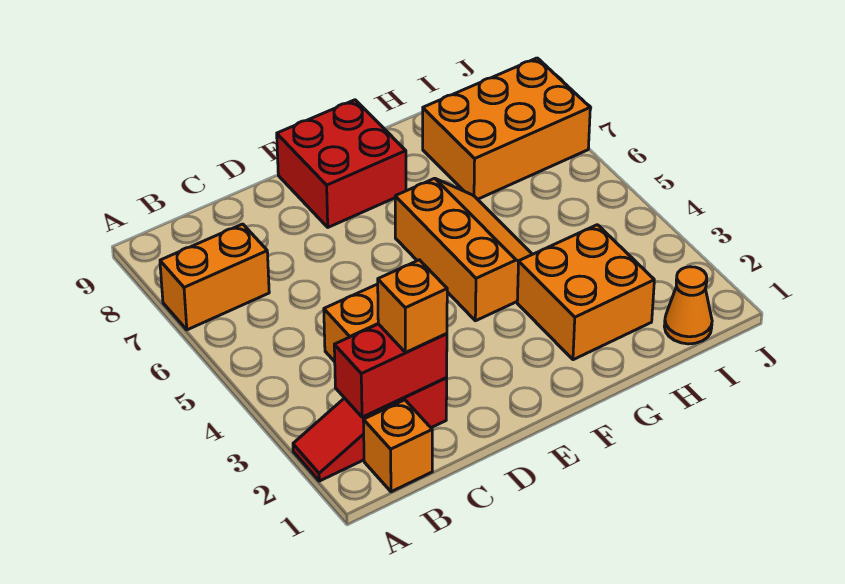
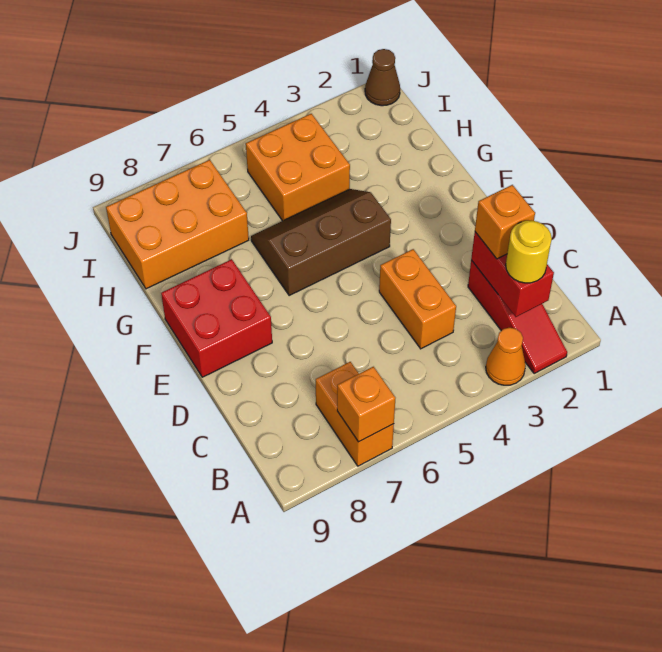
orange 1x1 brick [363,400,432,492] -> orange 1x1 brick moved to [337,367,395,442]
none -> yellow 1x1 round brick [506,220,552,283]
orange 2x3 slope [395,178,532,321] -> brown 2x3 slope [251,189,391,295]
orange 2x2 brick [517,225,654,360] -> orange 2x2 brick moved to [246,114,350,221]
orange 2x3 brick [423,58,590,199] -> orange 2x3 brick turned to [106,160,249,289]
orange 1x1 cone [664,267,712,344] -> orange 1x1 cone moved to [486,328,526,385]
none -> brown 1x1 cone [365,49,400,106]

